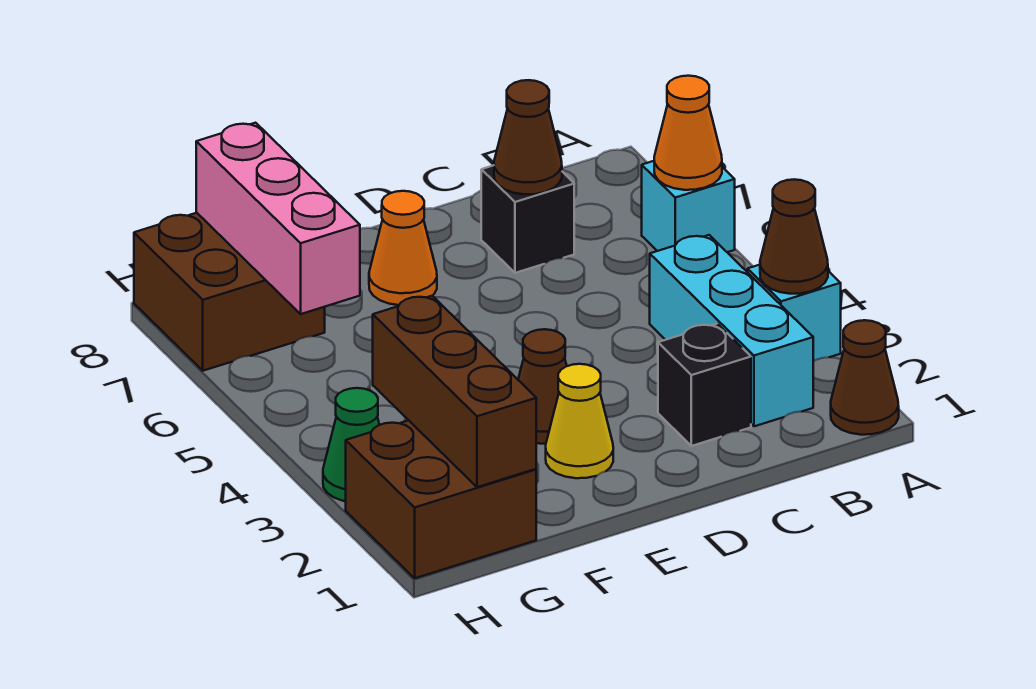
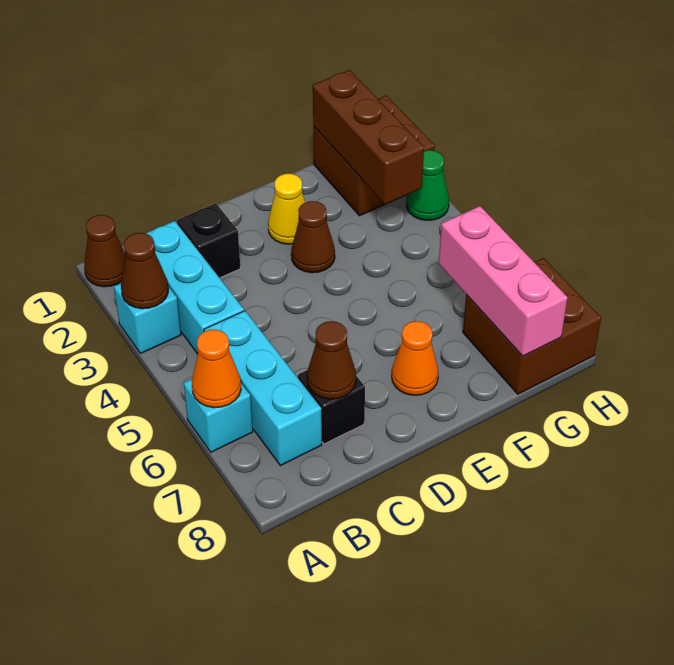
none -> cyan 1x3 brick [204,311,322,466]

